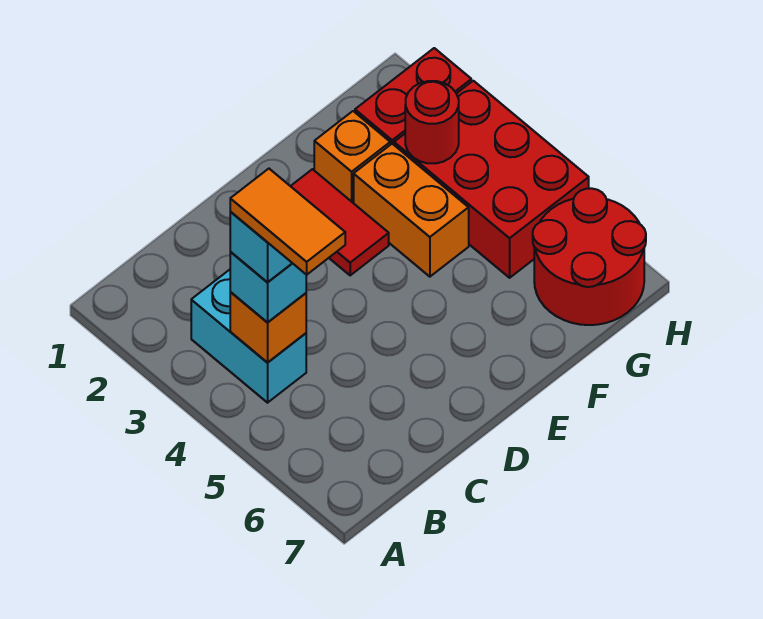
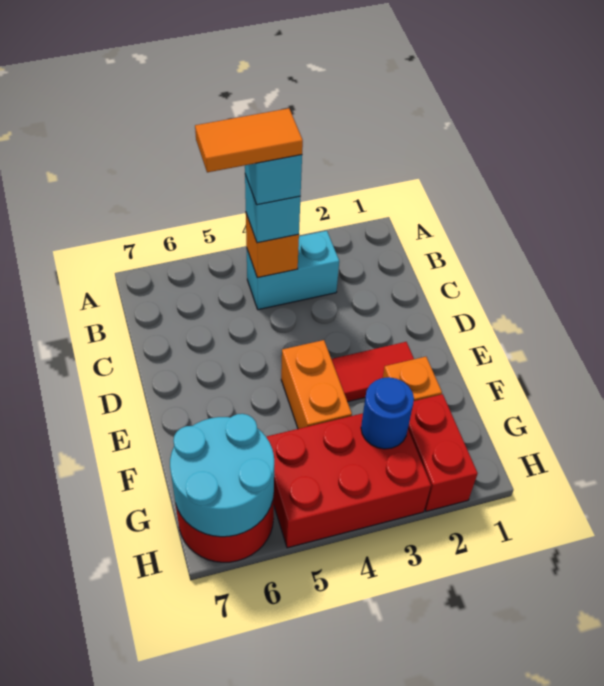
orange 1x2 brick [354,144,469,277] -> orange 1x2 brick turned to [281,340,352,429]
red 1x1 round brick [405,81,459,163] -> blue 1x1 round brick [361,377,414,449]
none -> cyan 2x2 round brick [170,414,274,537]

